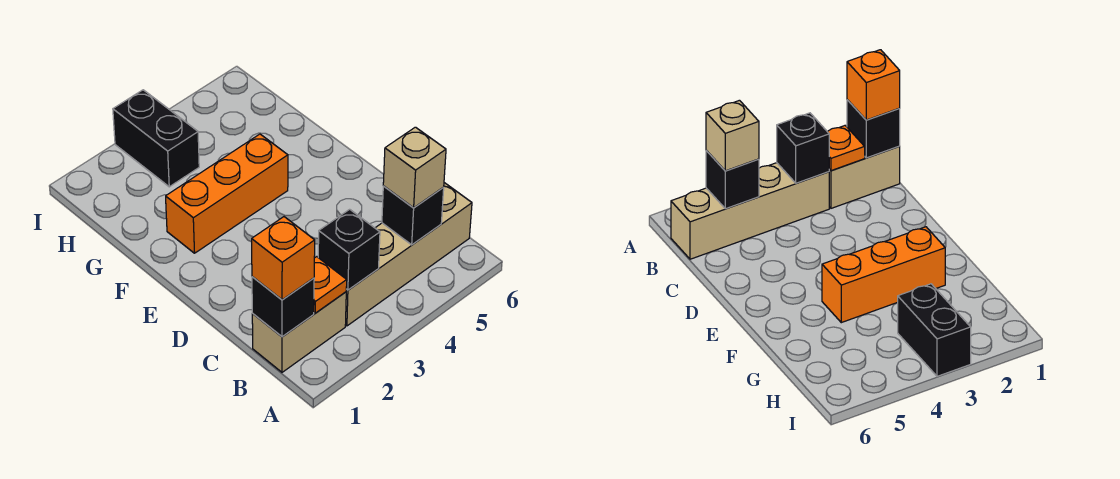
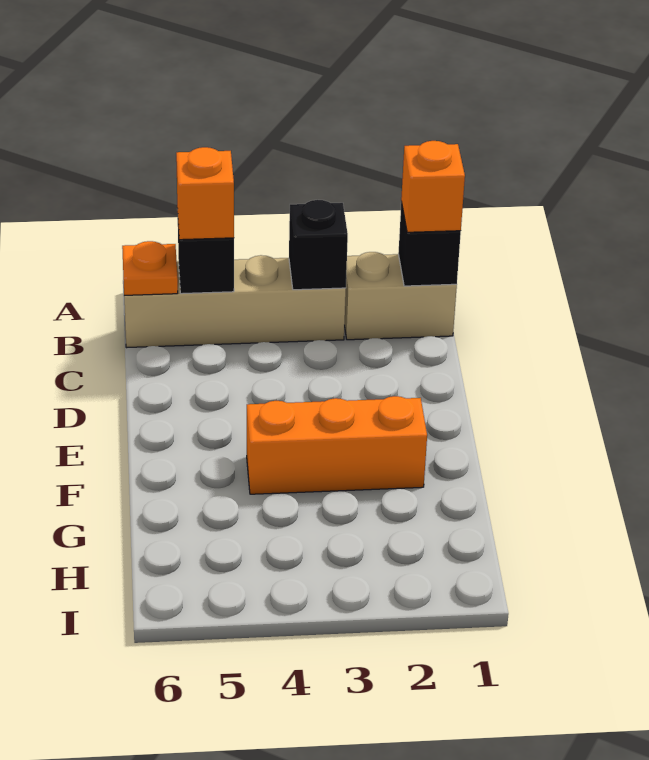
orange 1x1 plate [314,257,347,313] -> orange 1x1 plate moved to [122,241,178,295]
tan 1x1 brick [383,127,446,208] -> orange 1x1 brick [176,147,234,240]
black 1x2 brick [113,90,199,187] -> none

